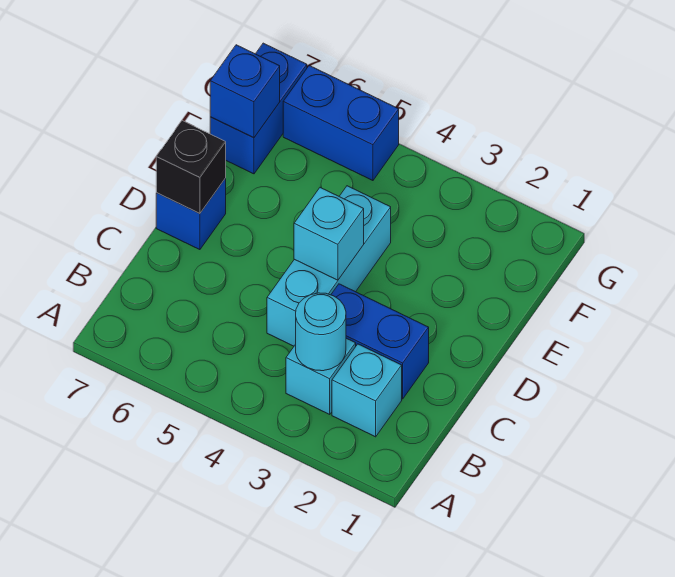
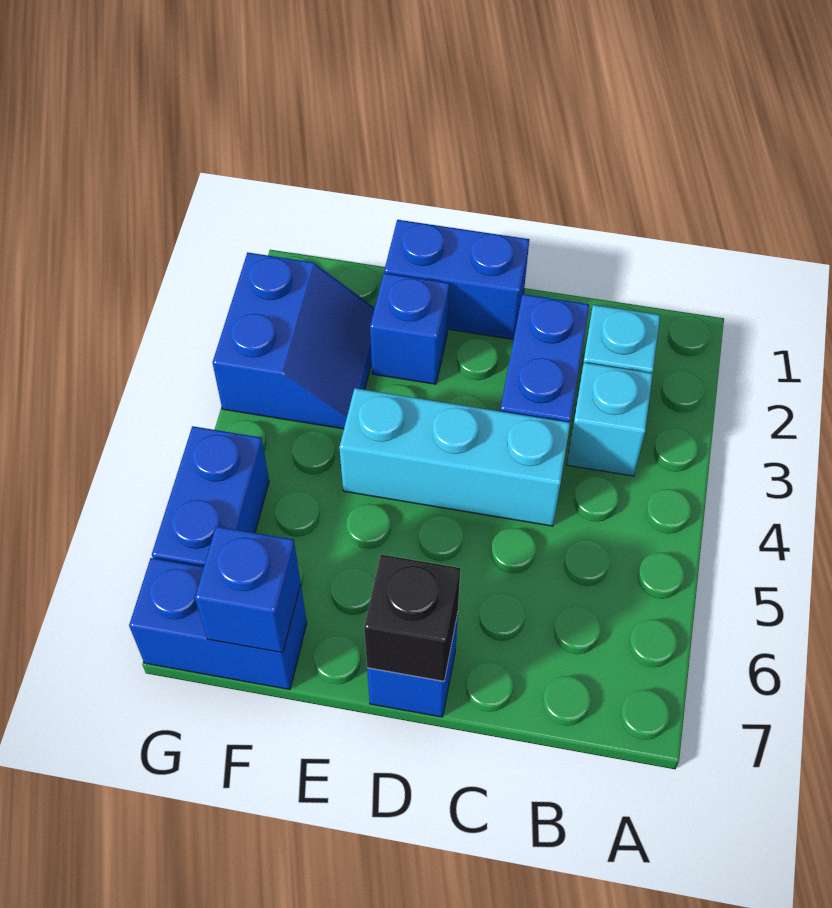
cyan 1x1 round brick [296,293,346,371] -> none
none -> blue 1x2 brick [384,220,529,339]
cyan 1x1 brick [294,188,364,280] -> none
none -> blue 1x1 brick [370,273,449,384]
none -> blue 2x2 slope [213,252,375,429]

